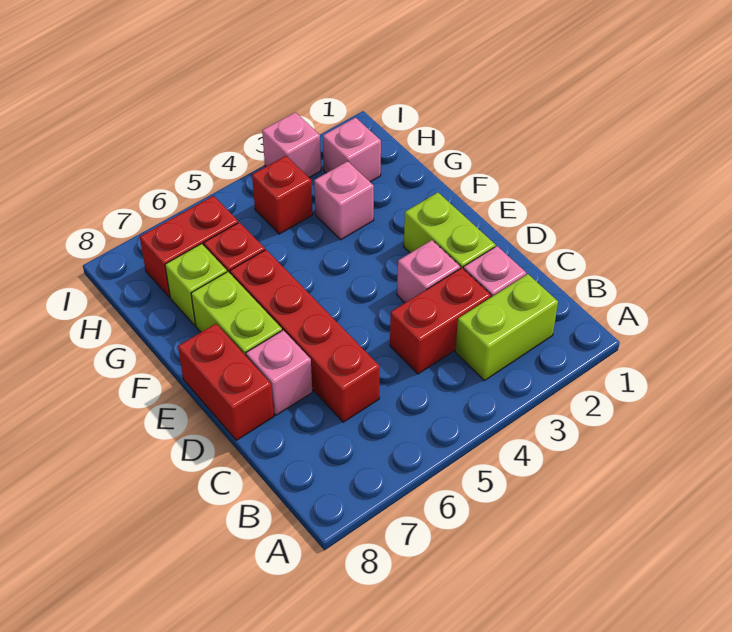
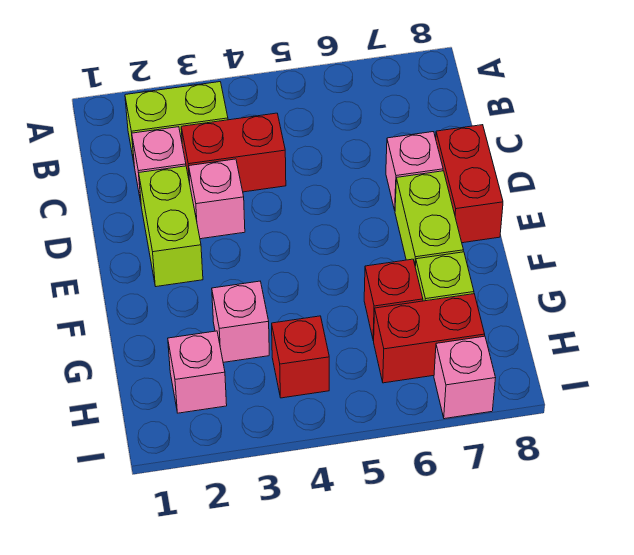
red 1x4 brick [230,250,380,422] -> none
pink 1x1 brick [262,112,321,177] -> pink 1x1 brick moved to [434,336,495,419]

